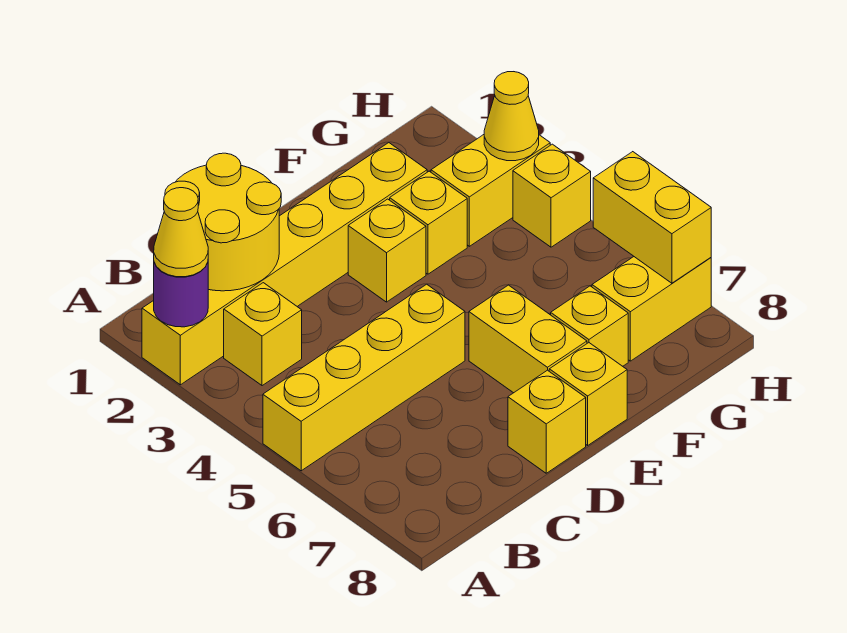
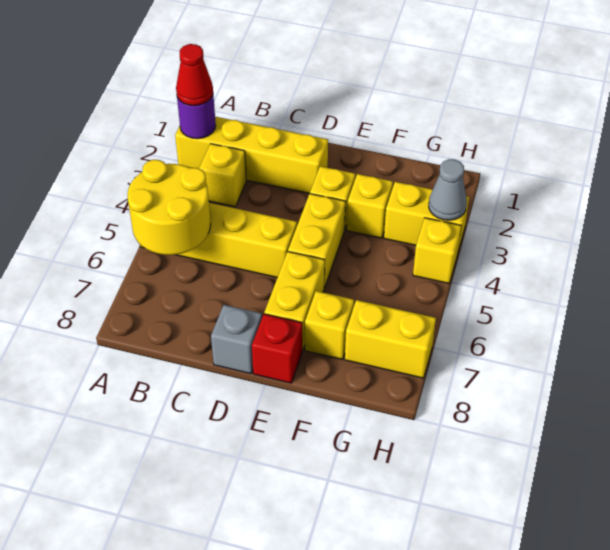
yellow 1x6 brick [142,143,427,385] -> yellow 1x4 brick [175,117,328,193]
yellow 1x1 cone [154,188,208,277] -> red 1x1 cone [176,44,213,106]
yellow 2x2 round brick [165,153,281,291] -> yellow 2x2 round brick moved to [128,160,211,255]
yellow 1x1 brick [508,370,586,473] -> grey 1x1 brick [211,305,262,374]
yellow 1x1 brick [549,343,627,445] -> red 1x1 brick [252,314,302,383]
yellow 1x1 cone [484,72,539,161] -> grey 1x1 cone [429,159,467,220]
yellow 1x2 brick [593,152,711,283] -> yellow 1x2 brick moved to [288,194,346,288]

